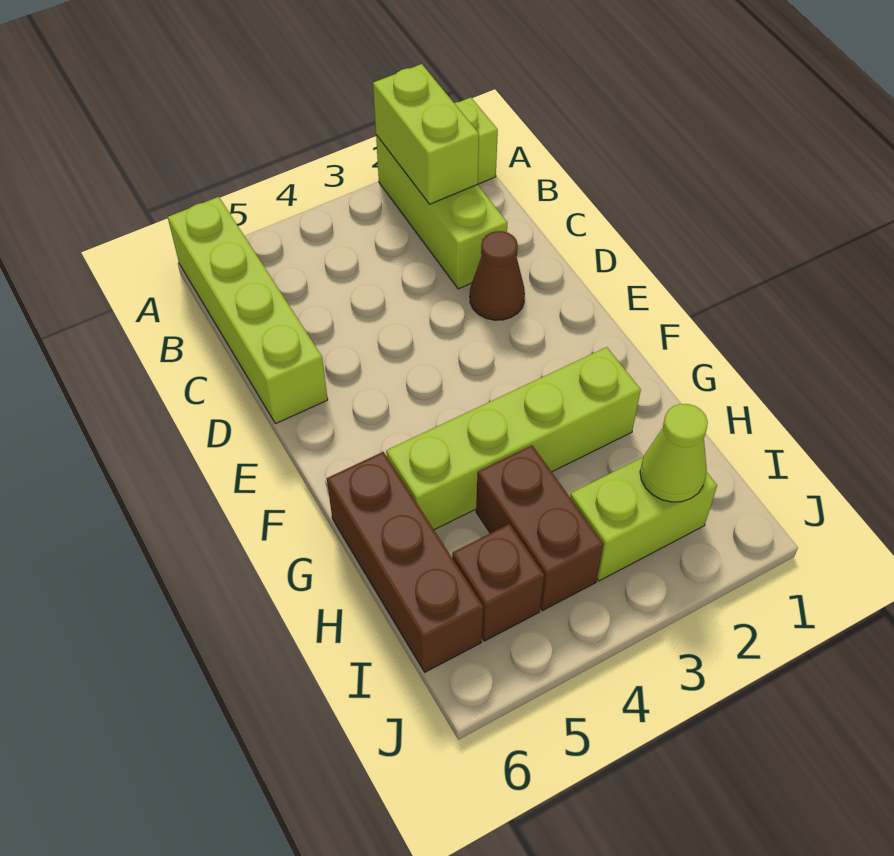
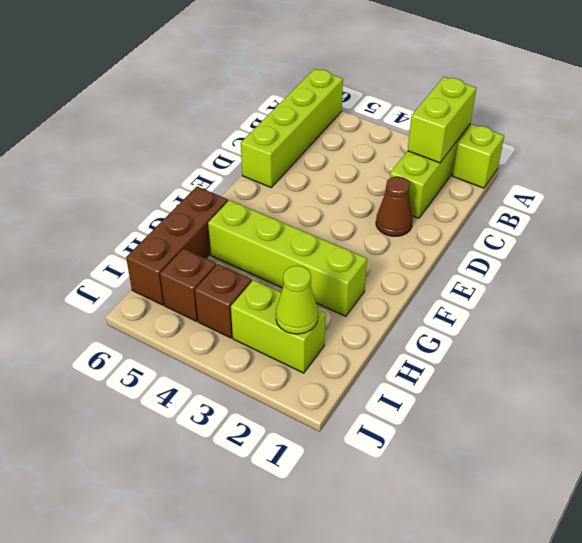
brown 1x2 brick [476,445,604,611] -> brown 1x1 brick [195,264,252,338]

